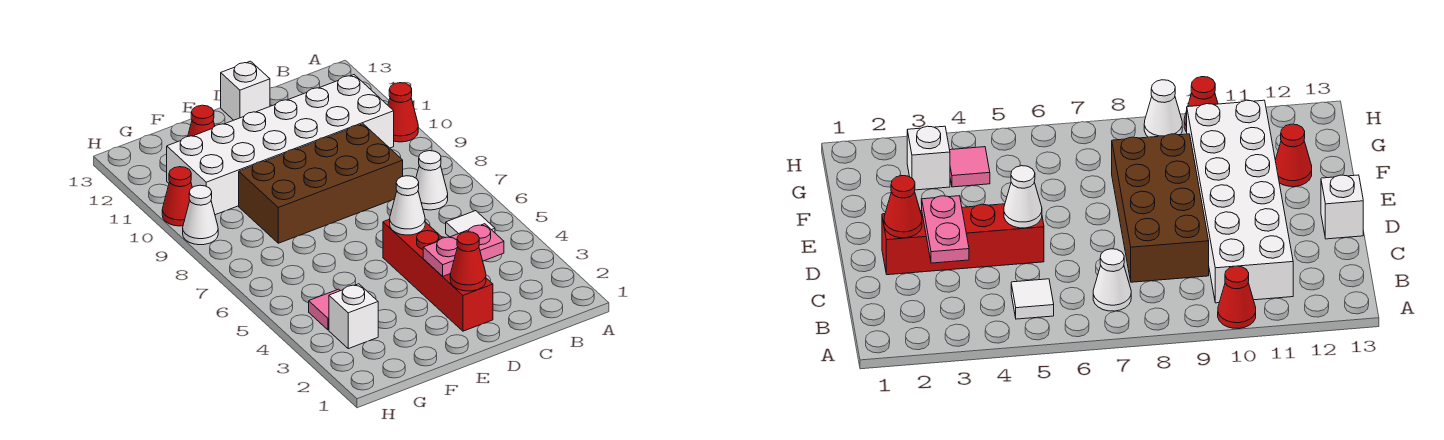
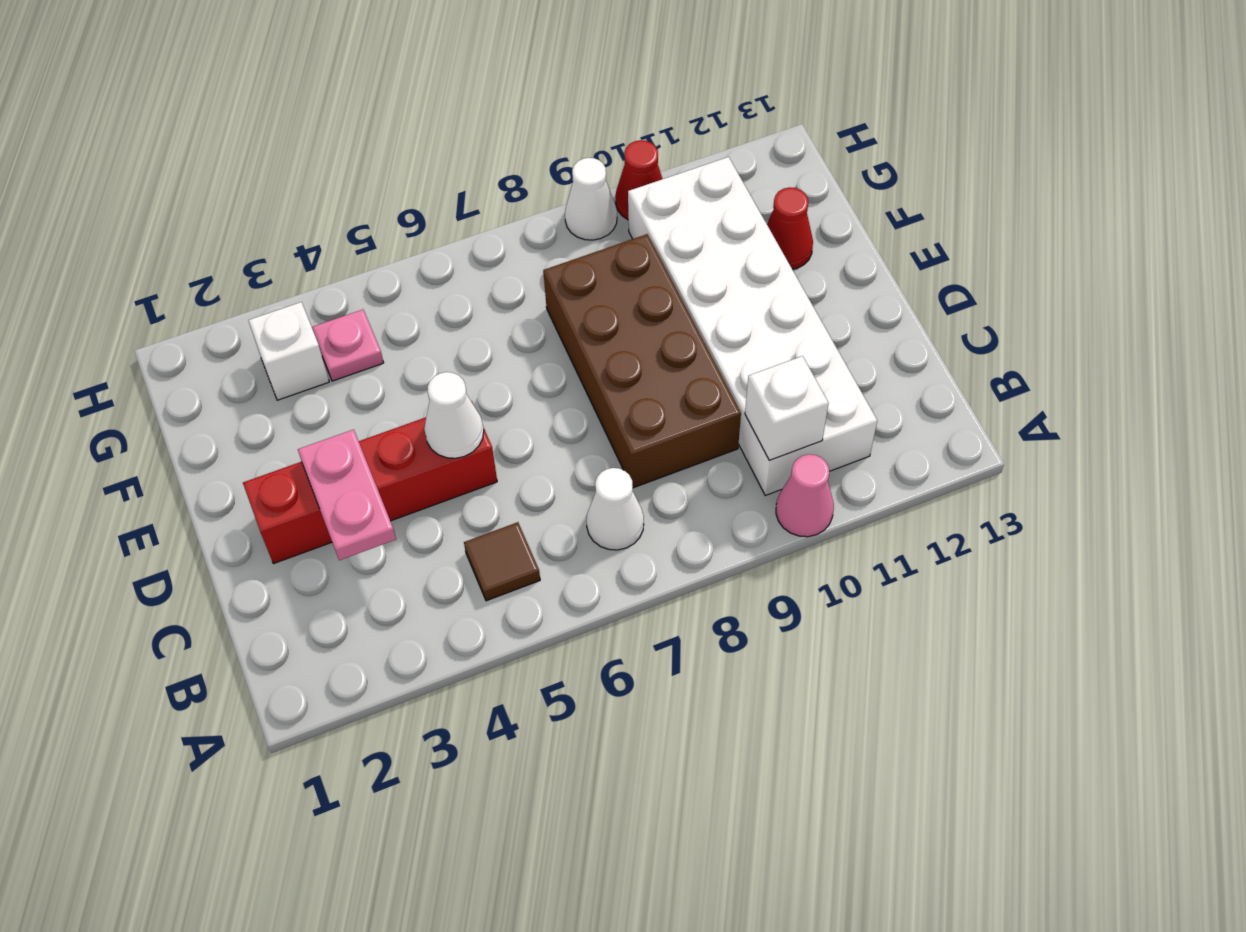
red 1x1 cone [388,83,418,142] -> pink 1x1 cone [776,454,834,537]
white 1x1 tile [446,211,495,237] -> brown 1x1 tile [464,522,540,601]
red 1x1 cone [450,232,486,291] -> none
white 1x1 brick [221,61,270,120] -> white 1x1 brick moved to [745,356,829,460]
pink 1x1 tile [309,289,340,330] -> pink 1x1 plate [312,310,384,381]

